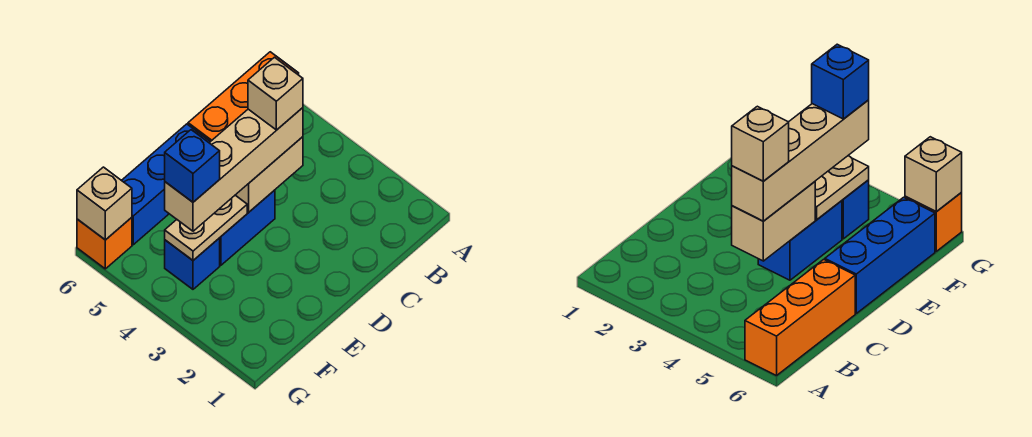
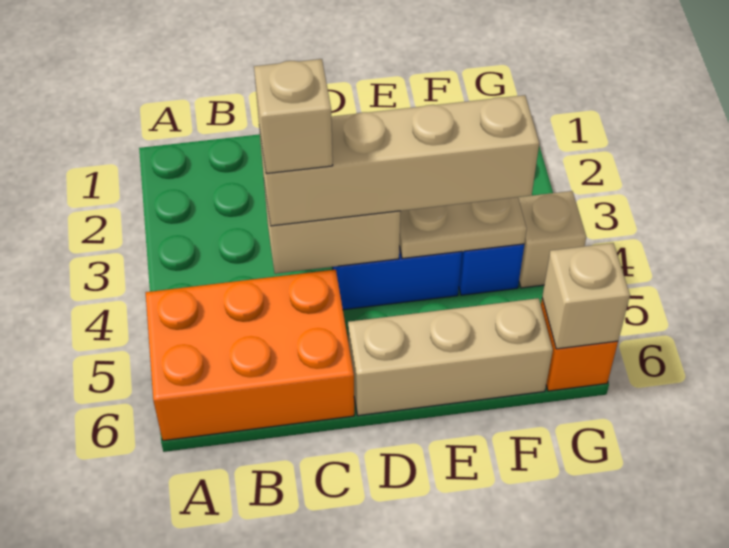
orange 1x3 brick [188,52,299,142] -> orange 2x3 brick [146,269,354,441]
blue 1x3 brick [122,124,210,245] -> tan 1x3 brick [348,298,553,416]
blue 1x1 brick [165,130,220,202] -> none
none -> tan 1x1 brick [518,191,586,288]

